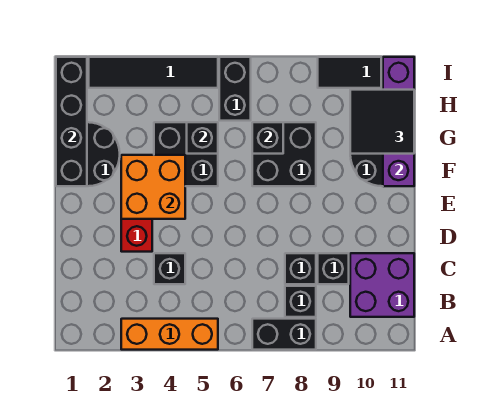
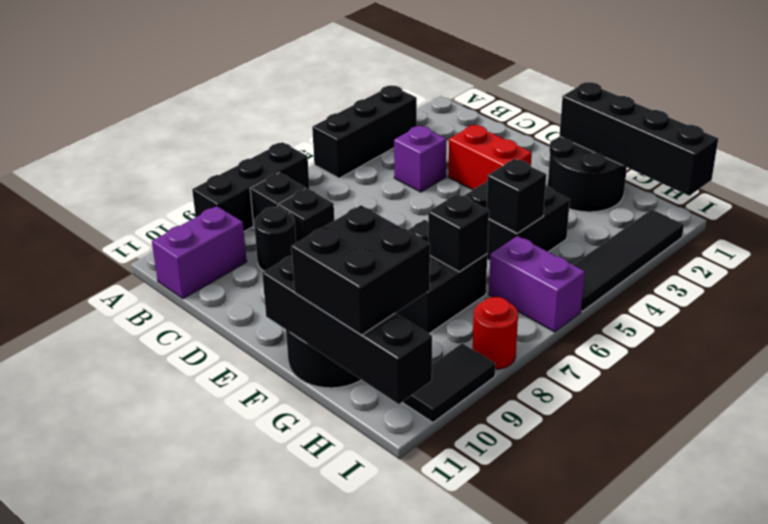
orange 1x3 brick [121,319,218,350] -> black 1x3 brick [312,86,417,178]
black 1x2 brick [252,319,316,350] -> black 1x3 brick [192,142,310,231]
purple 2x2 brick [350,253,414,317] -> purple 1x2 brick [152,206,247,299]
black 1x1 brick [154,253,185,284] -> purple 1x1 brick [394,126,446,192]
black 1x1 brick [318,253,349,284] -> black 1x1 round brick [254,207,296,271]
orange 2x2 brick [121,155,185,219] -> none
purple 1x4 brick [383,57,414,186] -> black 1x4 brick [262,255,432,404]
black 2x2 tile [350,90,414,154] -> black 2x2 brick [291,205,430,335]
black 1x2 brick [219,57,251,121] -> purple 1x2 brick [489,236,585,332]
none -> red 1x1 round brick [472,297,518,369]

